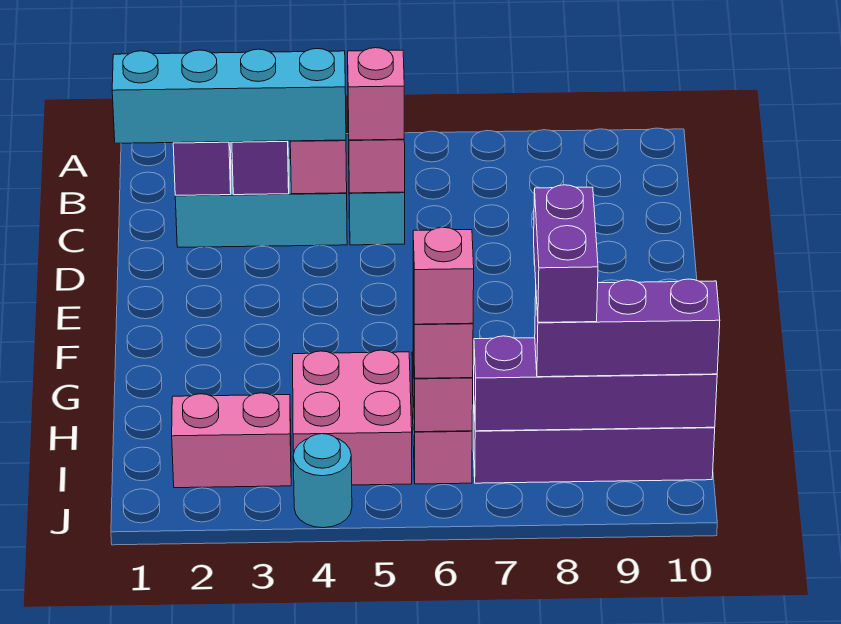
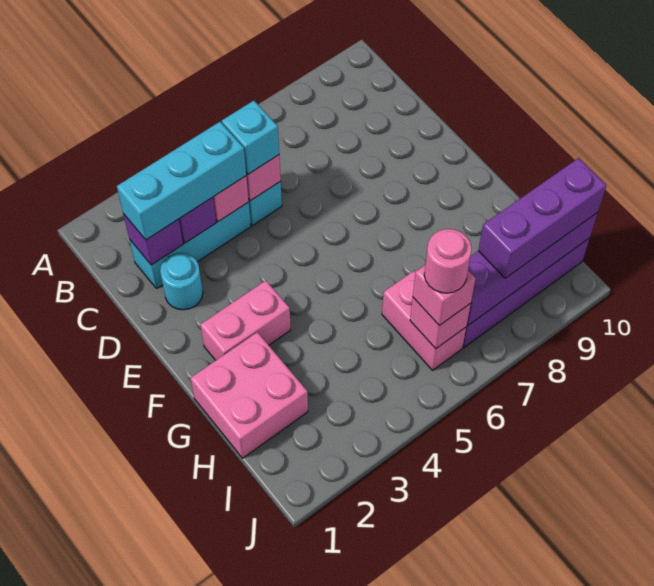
cyan 1x4 brick [112,49,346,143] -> cyan 1x3 brick [117,122,246,240]
pink 1x1 brick [348,48,404,140] -> cyan 1x1 brick [222,101,279,174]
pink 2x2 brick [293,350,412,485] -> pink 2x2 brick moved to [190,332,308,458]
purple 1x2 brick [534,185,598,322] -> none
pink 1x2 brick [172,393,291,488] -> pink 1x2 brick moved to [200,281,291,360]
pink 1x1 brick [413,227,474,324] -> pink 1x1 round brick [424,229,472,293]
cyan 1x1 round brick [293,434,352,528] -> cyan 1x1 round brick moved to [160,253,203,310]

